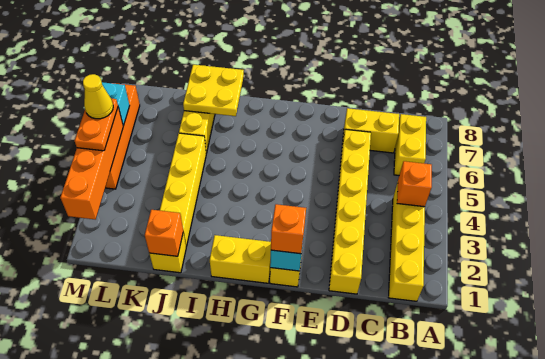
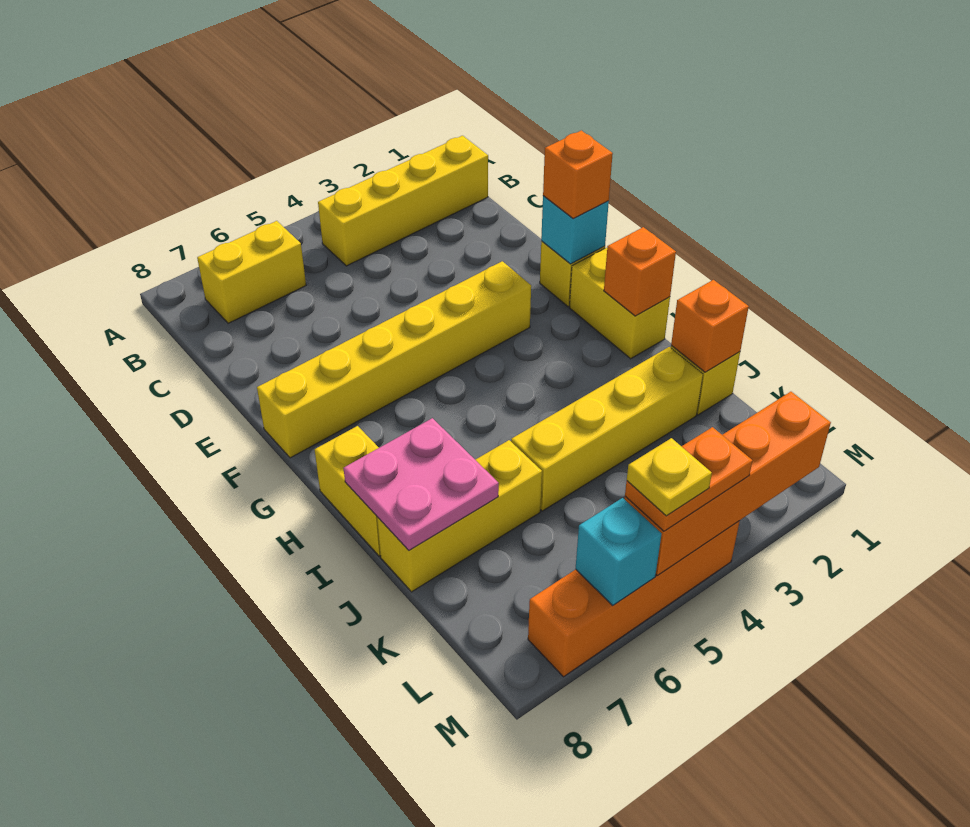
orange 1x1 brick [397,161,432,207] -> orange 1x1 brick moved to [604,227,676,316]
yellow 1x2 brick [342,108,399,153] -> yellow 1x2 brick moved to [315,426,381,556]
yellow 1x6 brick [329,129,371,294] -> yellow 1x6 brick moved to [257,261,531,458]
yellow 2x2 plate [183,65,244,116] -> pink 2x2 plate [344,418,499,550]
yellow 1x1 cone [83,74,113,119] -> yellow 1x1 plate [627,438,712,516]

